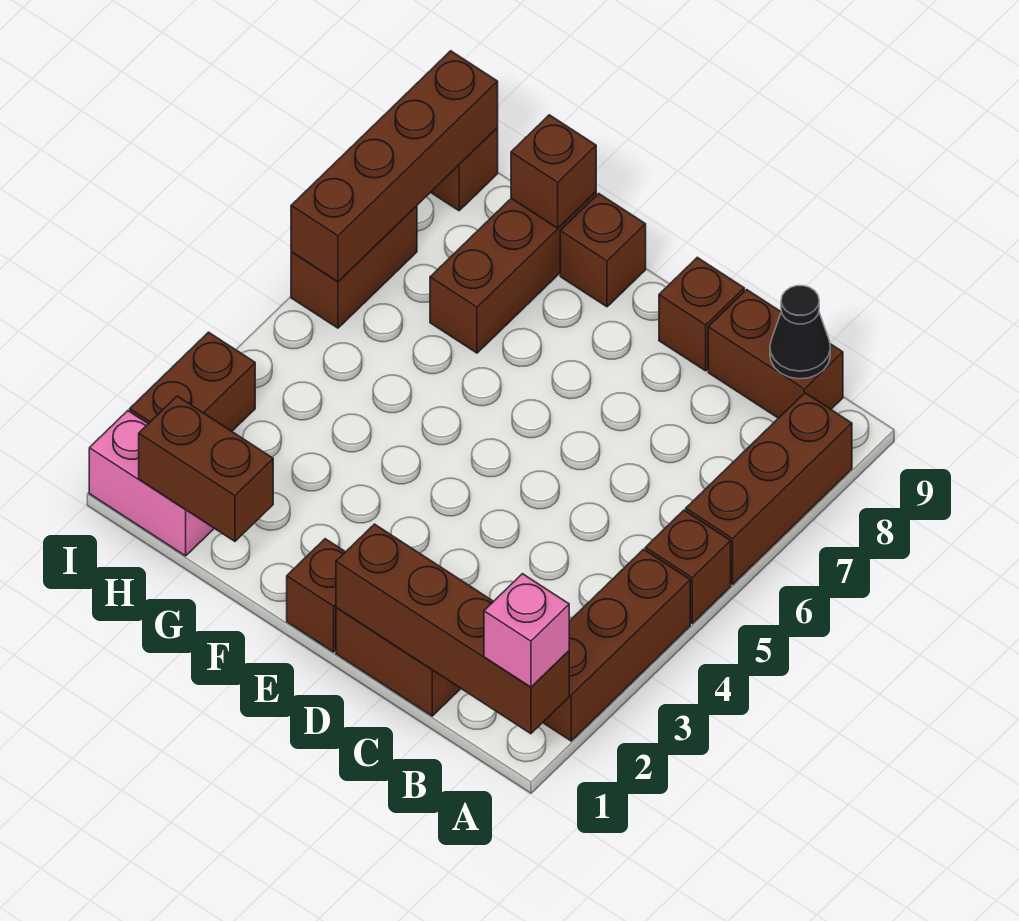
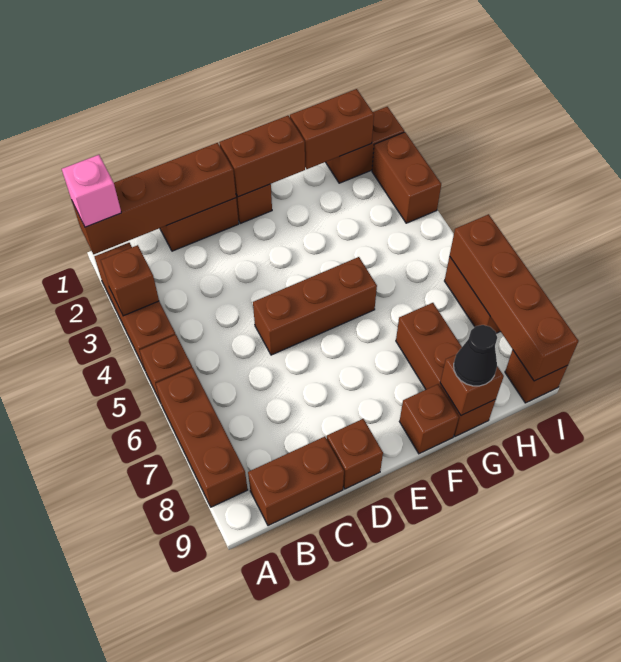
none -> brown 1x1 brick [101,245,159,316]
black 1x1 cone [770,286,830,379] -> black 1x1 cone moved to [454,325,497,386]
none -> brown 1x3 brick [253,257,377,355]
none -> brown 1x2 brick [219,116,305,197]
pink 1x2 brick [89,411,214,556] -> brown 1x2 brick [326,107,404,183]

